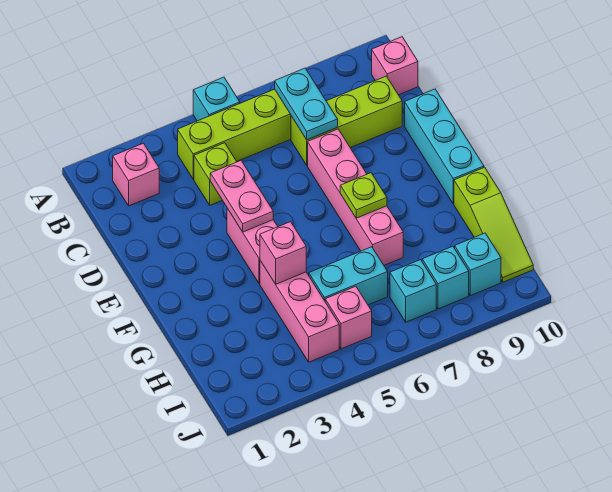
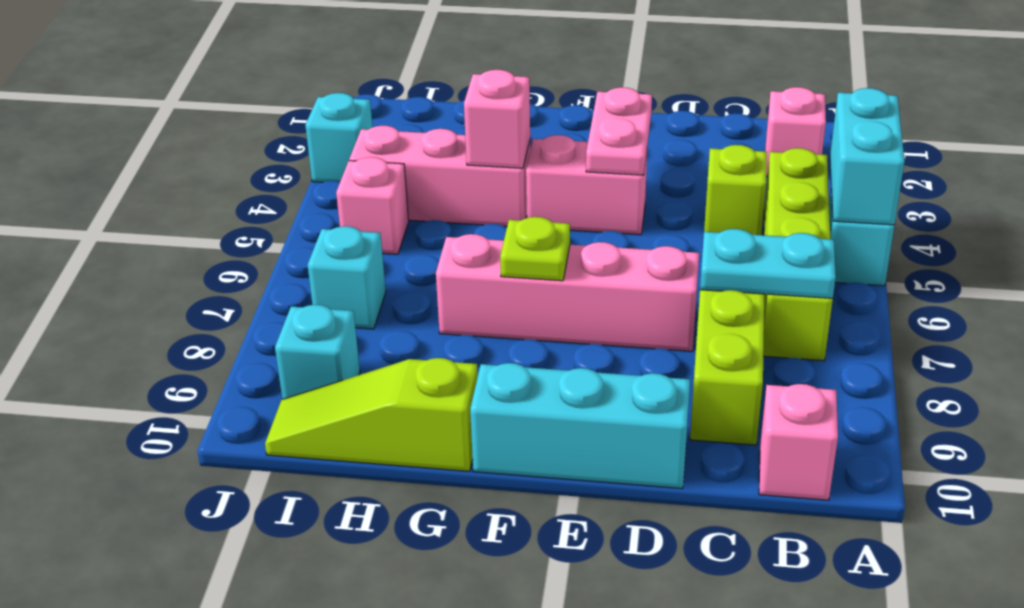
pink 1x2 plate [210,161,273,232] -> pink 1x2 plate turned to [586,87,652,175]
cyan 1x2 brick [309,247,388,305] -> cyan 1x2 brick moved to [830,88,905,225]
cyan 1x1 brick [422,246,469,309] -> cyan 1x1 brick moved to [305,93,373,182]

